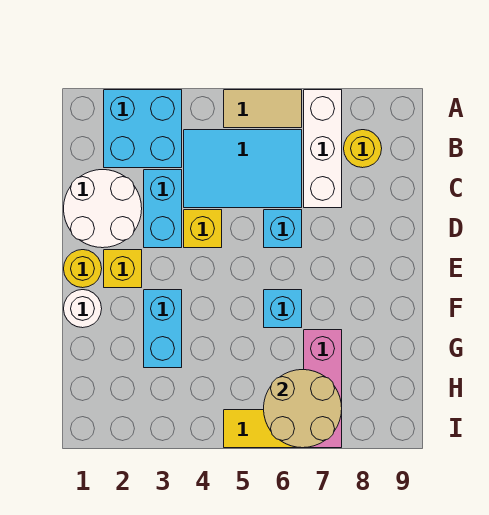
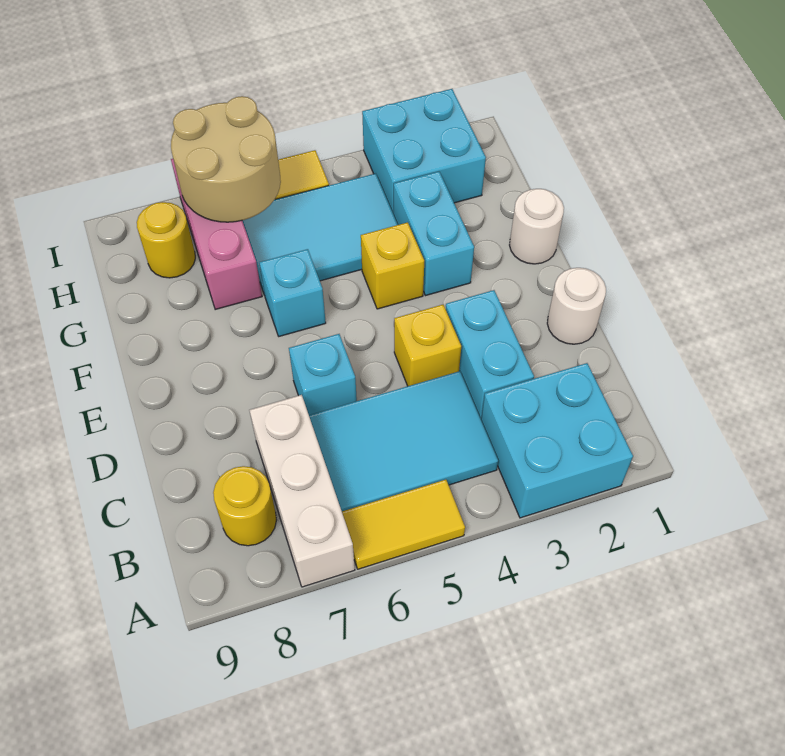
tan 1x2 tile [224,90,302,128] -> yellow 1x2 tile [342,480,465,569]
white 2x2 round brick [64,170,142,248] -> white 1x1 round brick [547,268,606,344]
yellow 1x1 round brick [64,250,102,288] -> yellow 1x1 round brick moved to [137,202,195,278]
yellow 1x1 brick [104,250,142,288] -> yellow 1x1 brick moved to [361,222,424,309]
none -> cyan 2x3 tile [242,174,398,295]
none -> cyan 2x2 brick [362,89,486,214]

